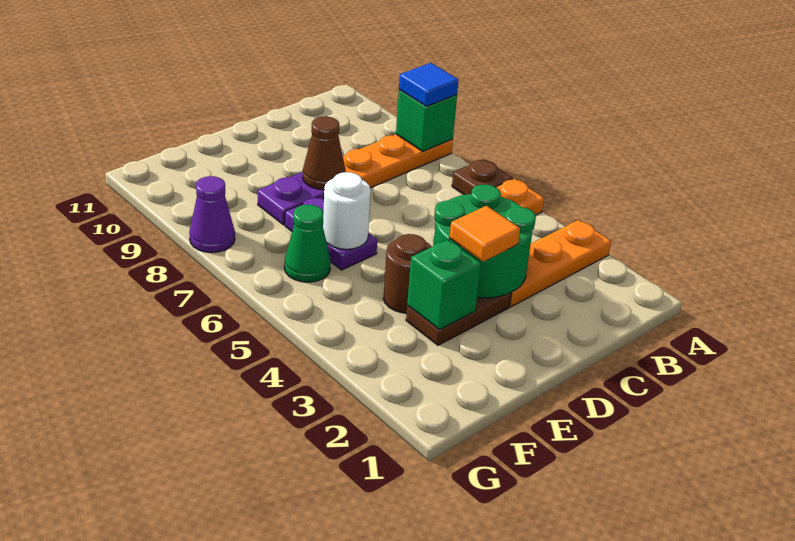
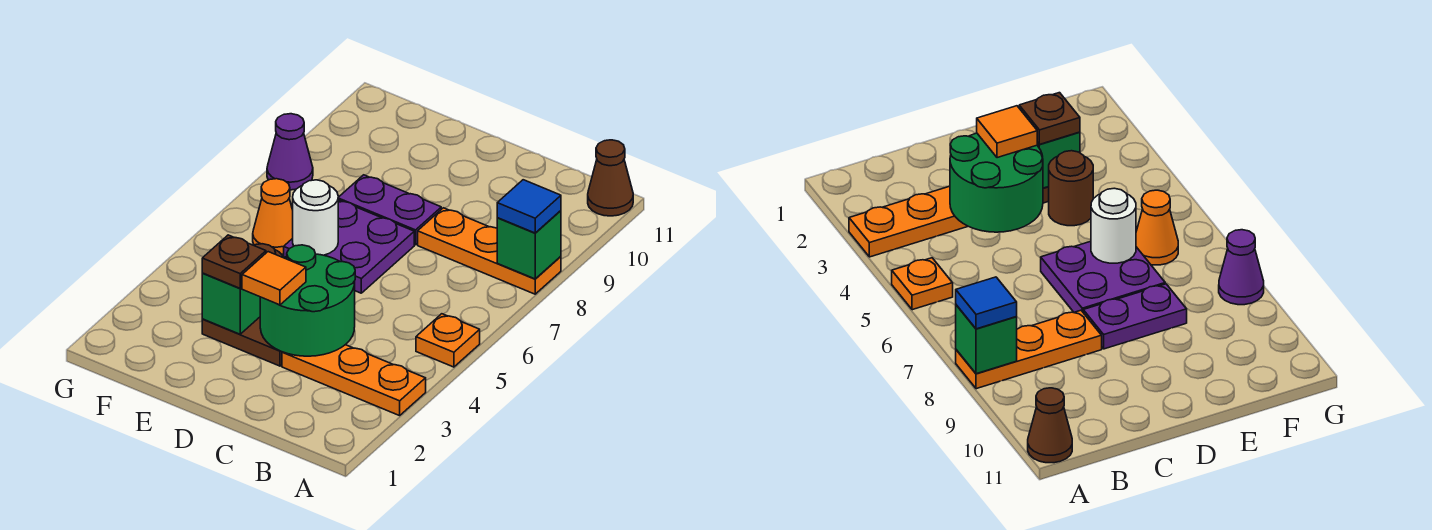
brown 1x1 plate [452,159,512,195] -> brown 1x1 plate moved to [202,235,266,288]
brown 1x1 cone [303,117,346,190] -> brown 1x1 cone moved to [588,140,633,216]
purple 1x2 plate [285,197,377,270] -> purple 2x2 plate [284,200,414,293]
green 1x1 cone [284,205,331,282] -> orange 1x1 cone [253,179,293,254]

